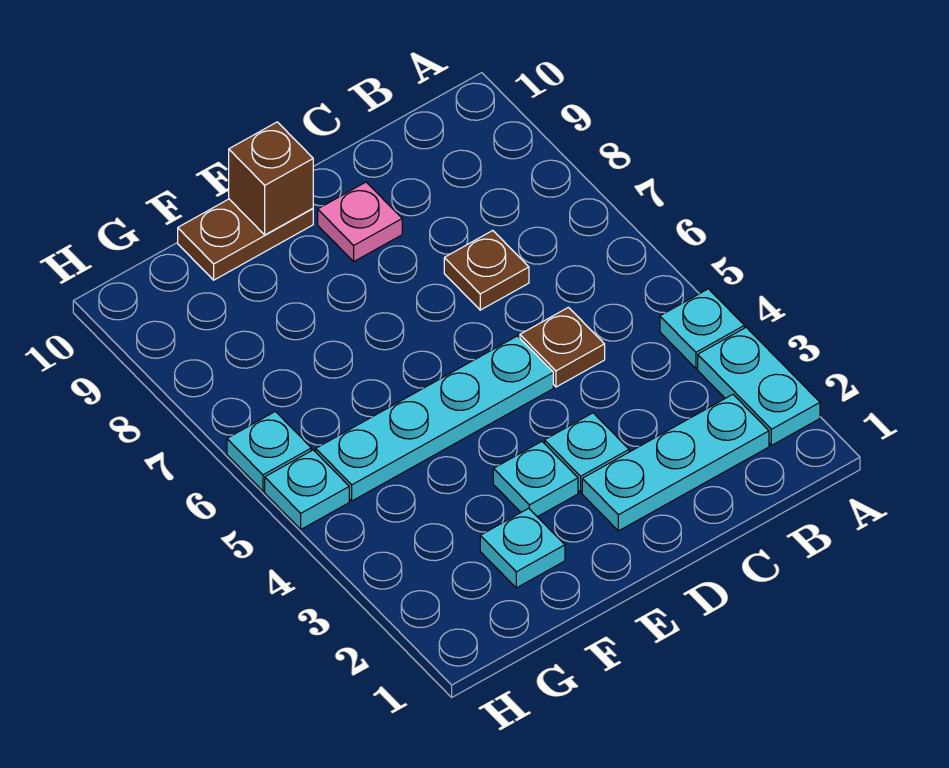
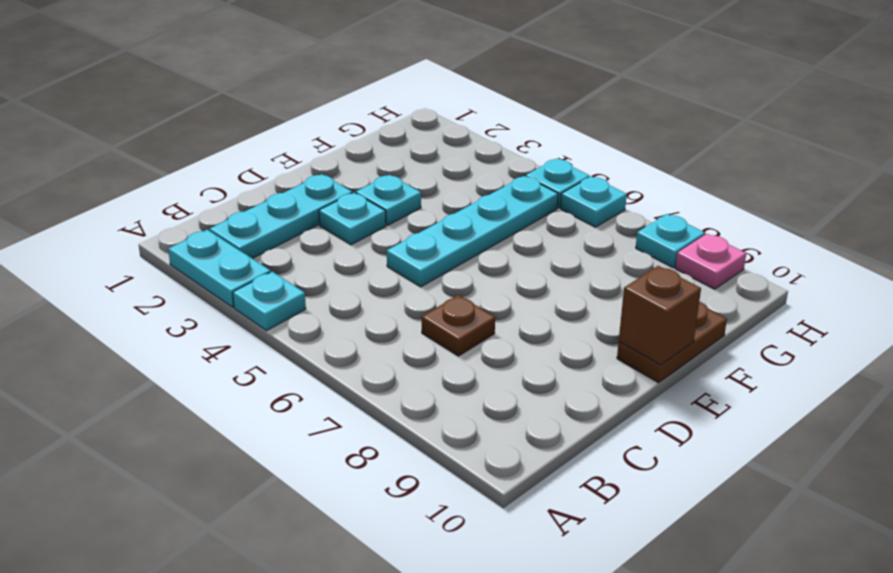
brown 1x1 plate [520,307,605,387] -> none
pink 1x1 plate [318,182,402,261] -> pink 1x1 plate moved to [675,234,746,289]
cyan 1x1 plate [480,508,565,588] -> cyan 1x1 plate moved to [636,214,705,268]

